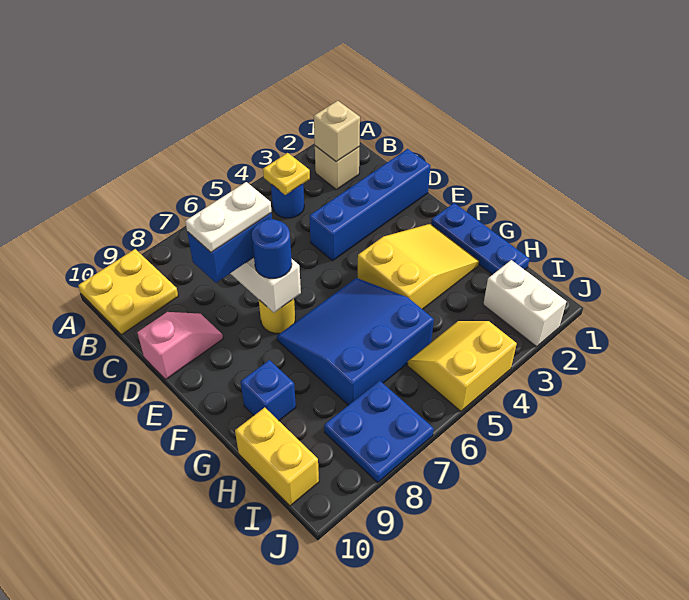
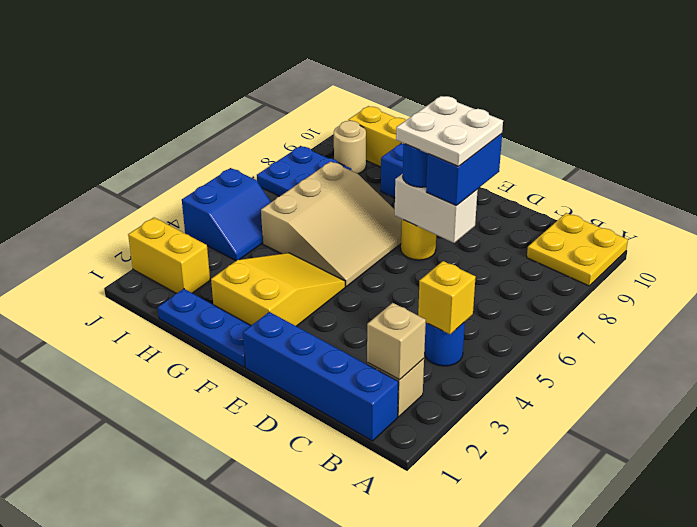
yellow 1x1 plate [263,153,310,195] -> yellow 1x1 brick [418,261,476,334]
blue 1x4 brick [309,149,430,261] -> blue 1x4 brick turned to [243,312,398,441]
white 1x2 plate [185,182,272,252] -> white 2x2 plate [396,96,503,167]
pink 1x2 slope [137,312,223,379] -> none
yellow 2x3 slope [358,224,479,309] -> yellow 2x3 slope turned to [211,253,345,326]
blue 3x3 slope [277,278,434,405] -> tan 3x3 slope [261,161,402,286]
white 1x2 brick [483,260,566,347] -> yellow 1x2 brick [128,218,210,294]
yellow 2x2 slope [407,321,517,411] -> blue 2x2 slope [182,168,271,261]
none -> tan 1x1 round brick [334,121,366,174]

